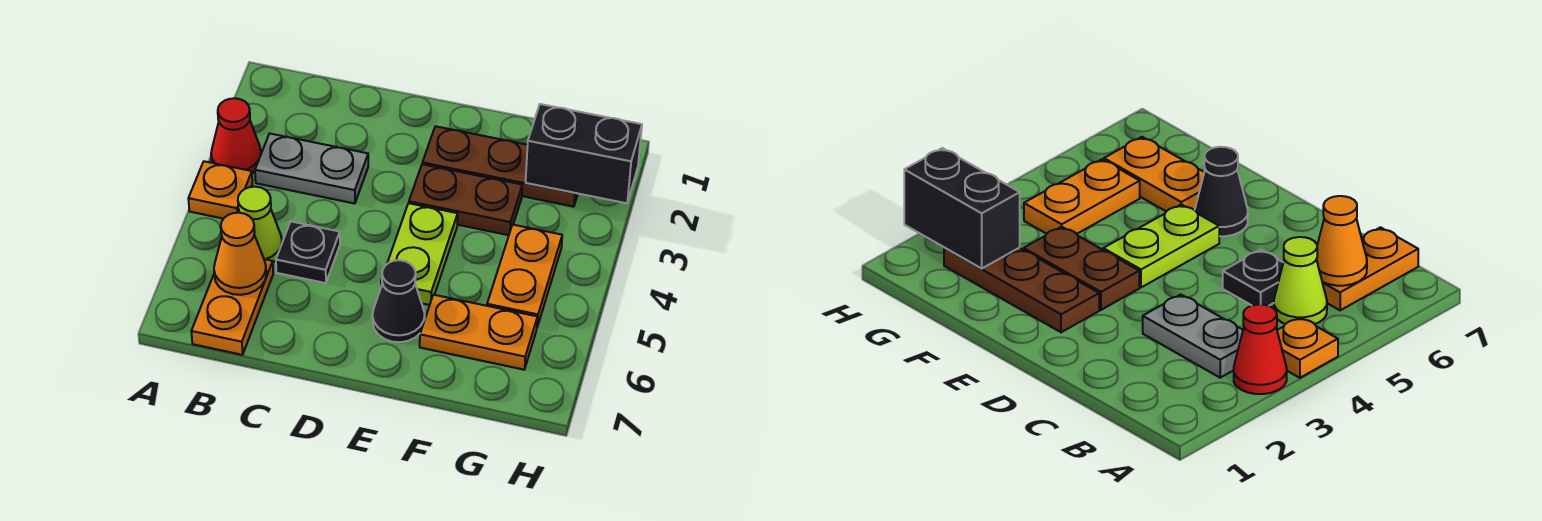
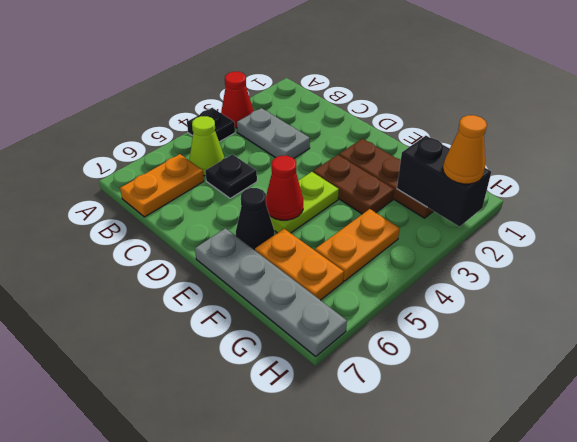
orange 1x1 plate [188,161,252,219] -> black 1x1 plate [187,108,235,142]
orange 1x1 cone [214,213,266,295] -> orange 1x1 cone moved to [443,115,487,184]
none -> red 1x1 cone [266,156,303,220]
none -> grey 1x4 plate [195,228,347,356]

